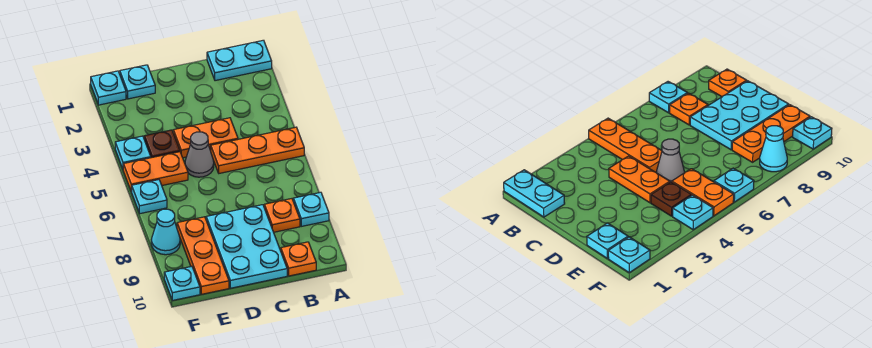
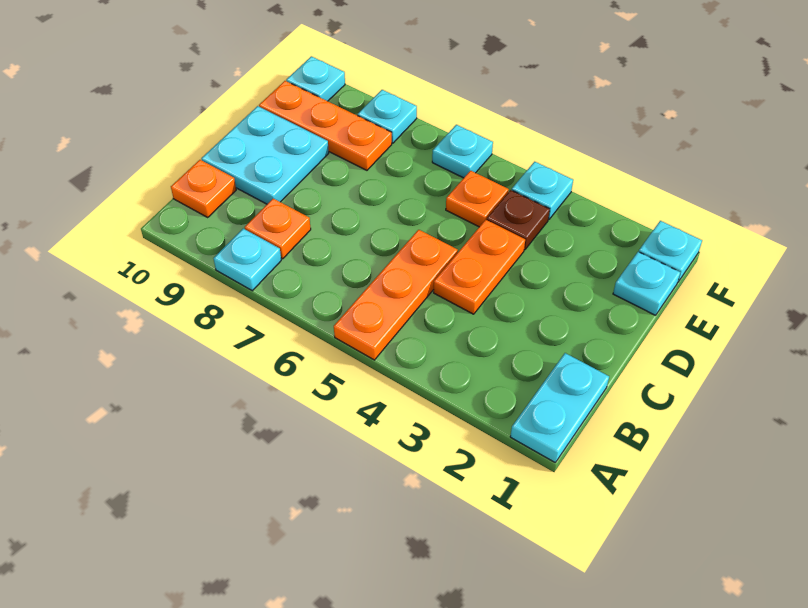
cyan 2x3 plate [206,205,287,288] -> cyan 2x2 plate [201,106,329,204]
grey 1x1 cone [185,132,214,177] -> none
orange 1x2 plate [123,152,188,192] -> orange 1x1 plate [446,171,509,227]
cyan 1x1 cone [151,209,180,255] -> cyan 1x1 plate [358,90,417,143]

